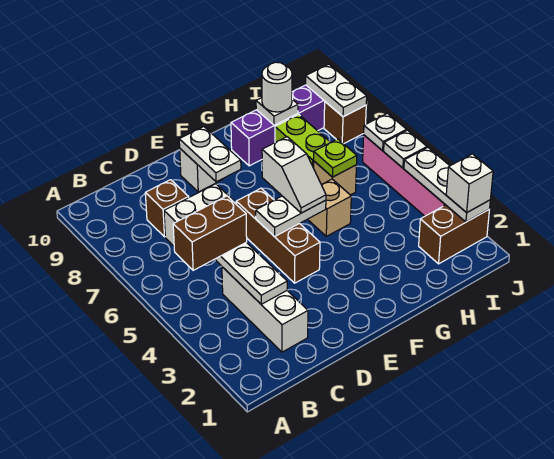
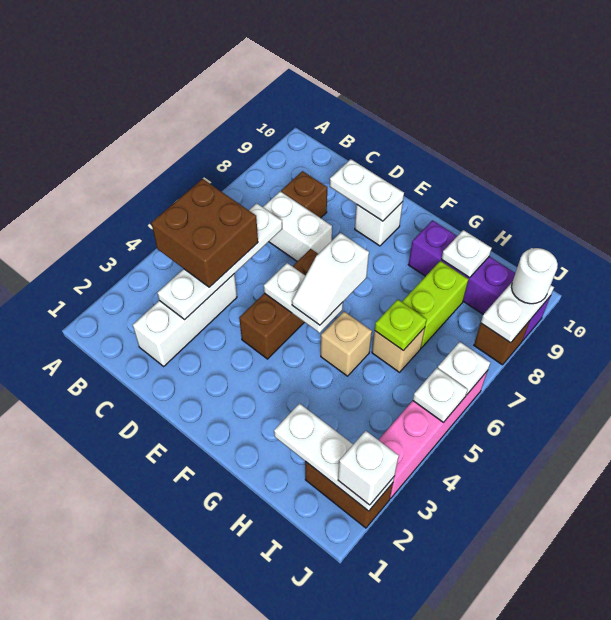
brown 1x2 brick [173,196,247,270] -> brown 2x2 brick [151,179,258,287]
white 1x2 plate [179,127,241,182] -> white 1x2 plate turned to [330,159,404,221]
white 1x1 round brick [262,62,292,112] -> white 1x1 round brick moved to [512,248,558,304]
white 1x3 plate [404,148,490,222] -> white 1x3 plate turned to [274,403,394,511]

